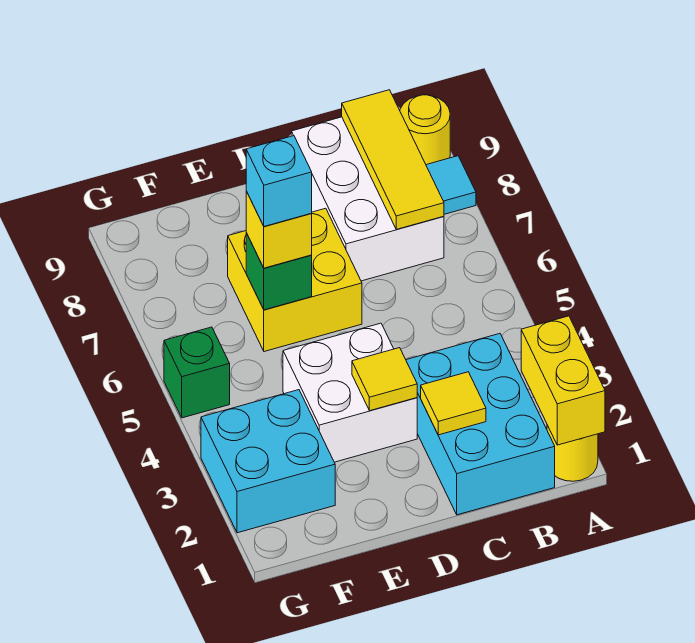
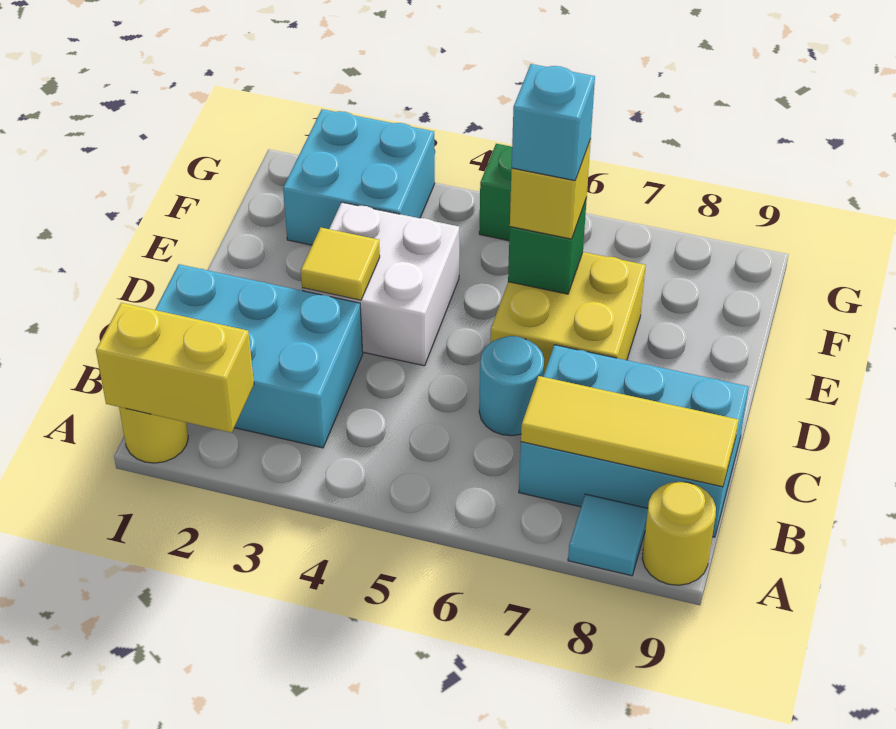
white 2x3 brick [291,117,444,281] -> cyan 2x3 brick [519,345,749,537]
yellow 1x1 tile [421,372,486,435] -> none
none -> cyan 1x1 round brick [479,336,544,436]

